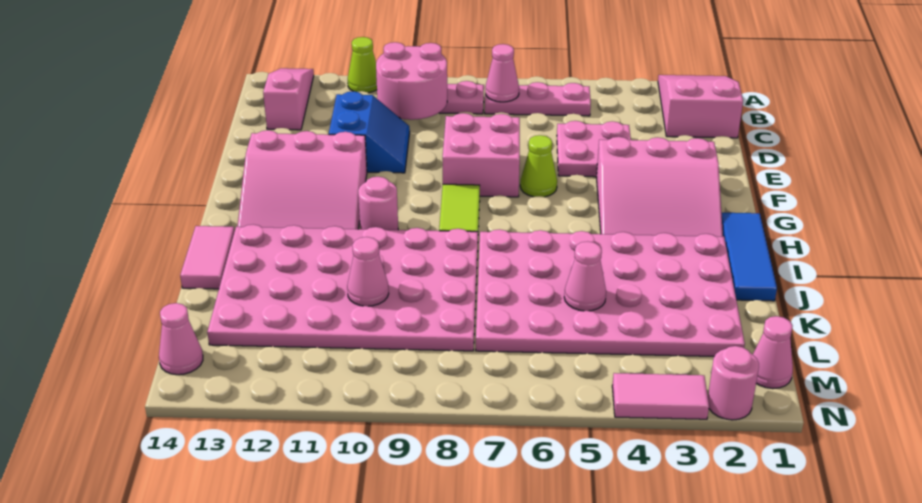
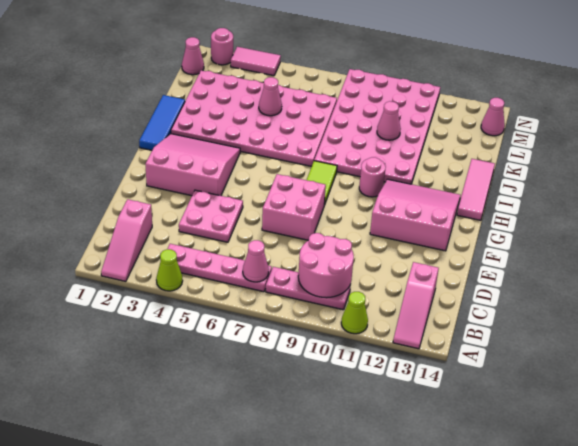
pink 2x3 slope [658,75,743,138] -> pink 1x3 slope [101,199,152,281]
pink 1x3 plate [485,82,591,116] -> pink 1x4 plate [168,244,272,292]
blue 2x2 slope [329,91,410,173] -> none
lime 1x1 cone [520,135,557,197] -> lime 1x1 cone moved to [156,249,183,291]
pink 4x6 plate [207,224,478,351] -> pink 4x6 plate turned to [314,69,440,184]
pink 1x2 tile [180,226,235,289] -> pink 1x3 tile [457,159,495,220]

